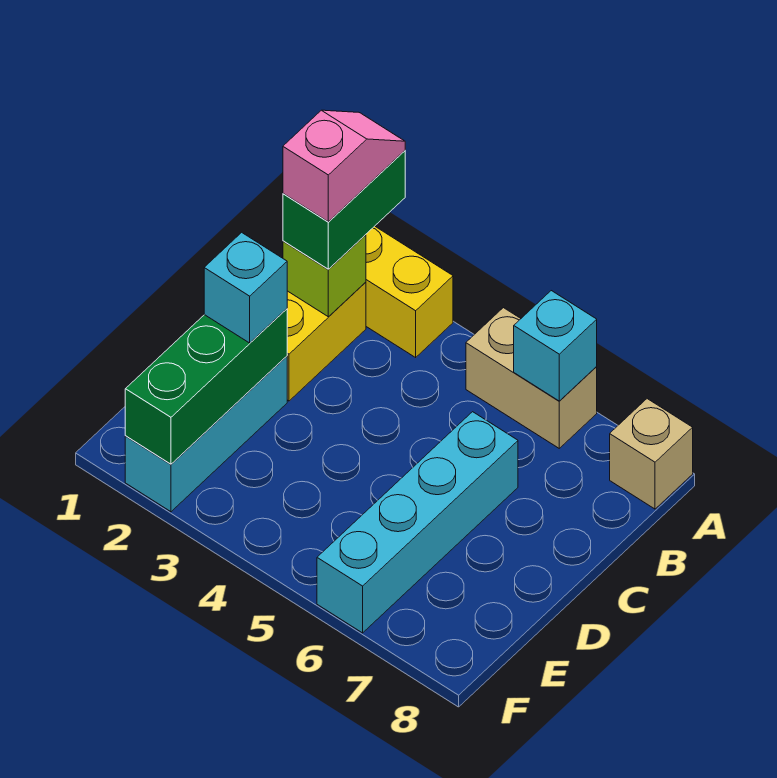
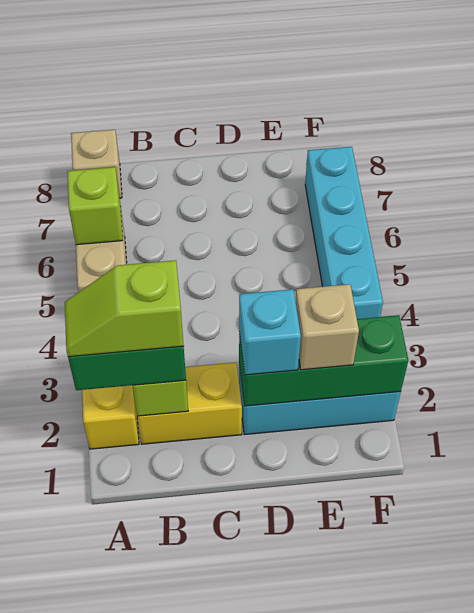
pink 1x2 slope [283,110,405,222] -> lime 1x2 slope [65,260,184,357]
cyan 1x1 brick [514,291,597,401] -> lime 1x1 brick [67,167,123,245]
cyan 1x4 brick [317,412,518,633] -> cyan 1x4 brick turned to [305,147,383,319]
none -> tan 1x1 brick [295,284,359,370]

